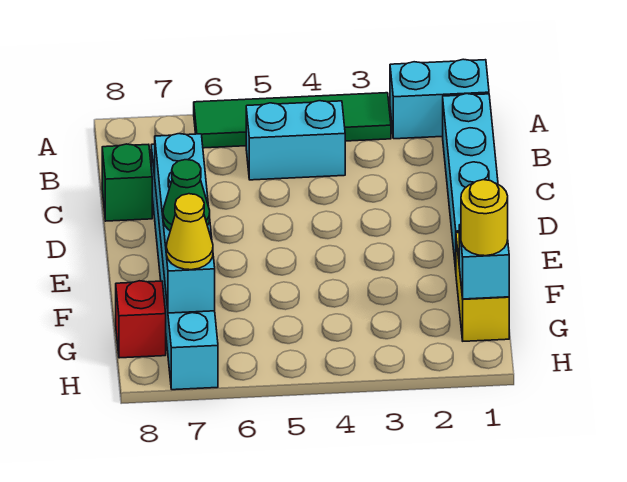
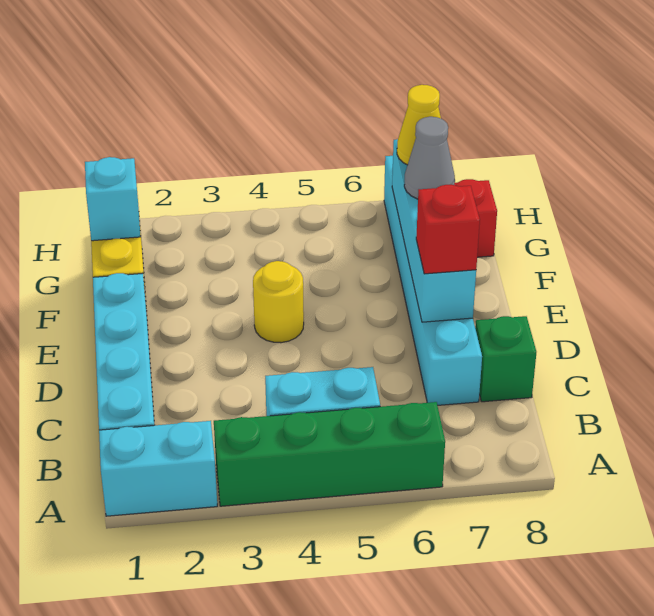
green 1x4 tile [194,93,391,148] -> green 1x4 brick [214,402,445,506]
none -> red 1x1 brick [416,185,480,274]
green 1x1 cone [163,160,210,231] -> grey 1x1 cone [404,117,455,199]
yellow 1x1 round brick [461,180,508,256] -> yellow 1x1 round brick moved to [253,261,304,343]

